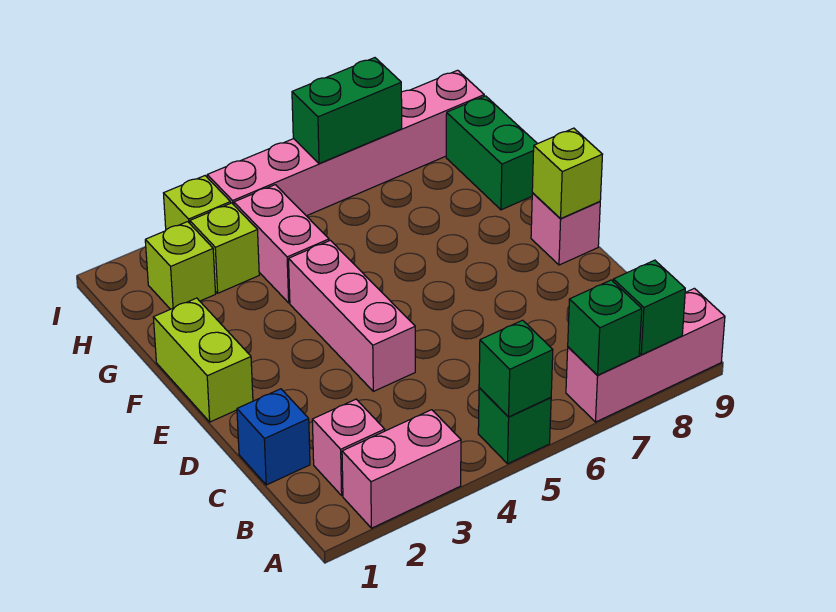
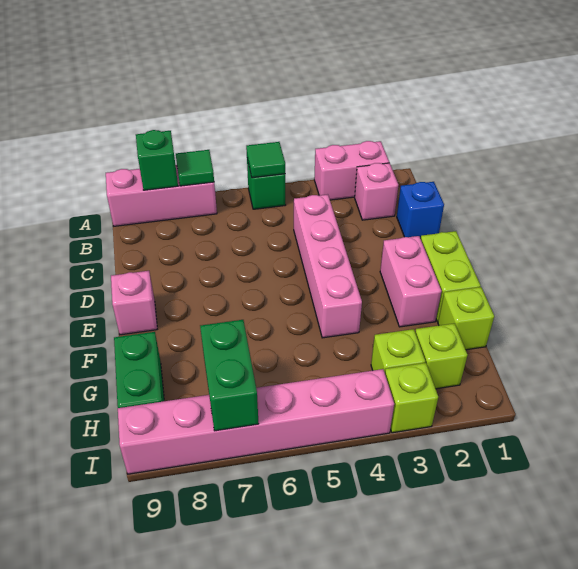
green 1x1 brick [479,320,553,417] -> green 1x1 tile [246,142,285,178]
green 1x1 brick [568,280,642,375] -> green 1x1 tile [176,150,214,186]
pink 1x3 brick [289,240,415,391] -> pink 1x4 brick [294,194,362,338]
lime 1x1 brick [532,128,602,218] -> lime 1x1 brick moved to [438,287,494,350]
pink 1x2 brick [234,185,329,303] -> pink 1x2 brick moved to [380,236,442,327]
green 1x2 brick [292,58,402,164] -> green 1x2 brick turned to [200,320,259,431]

